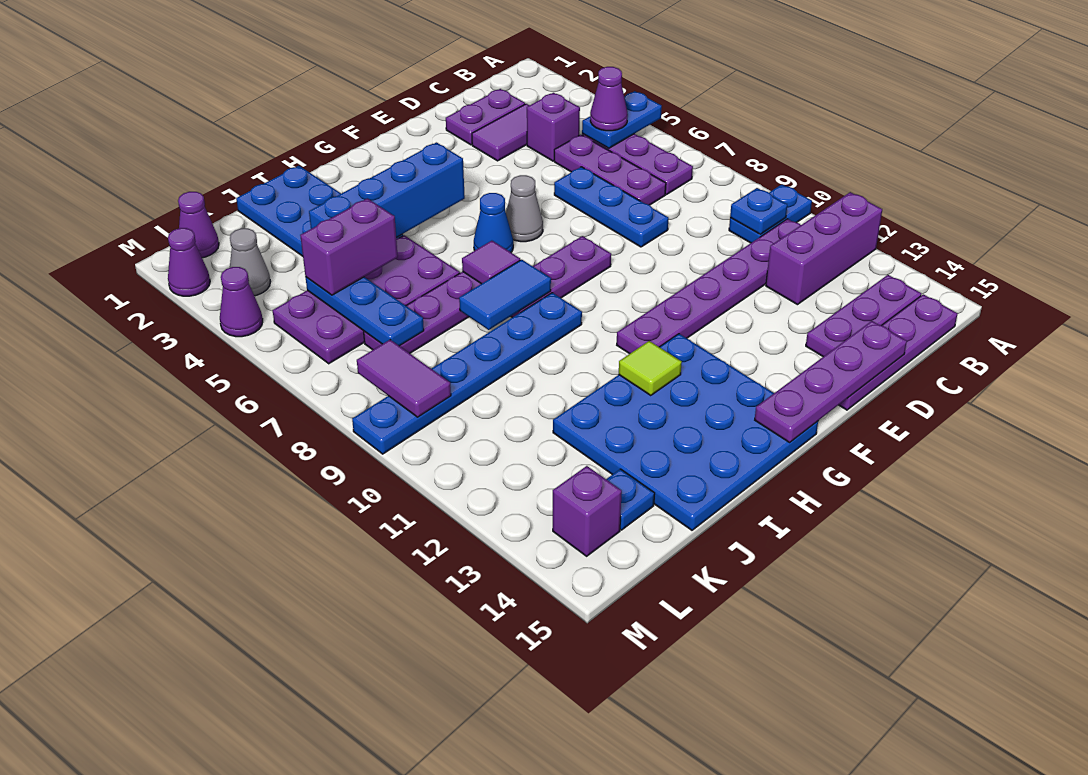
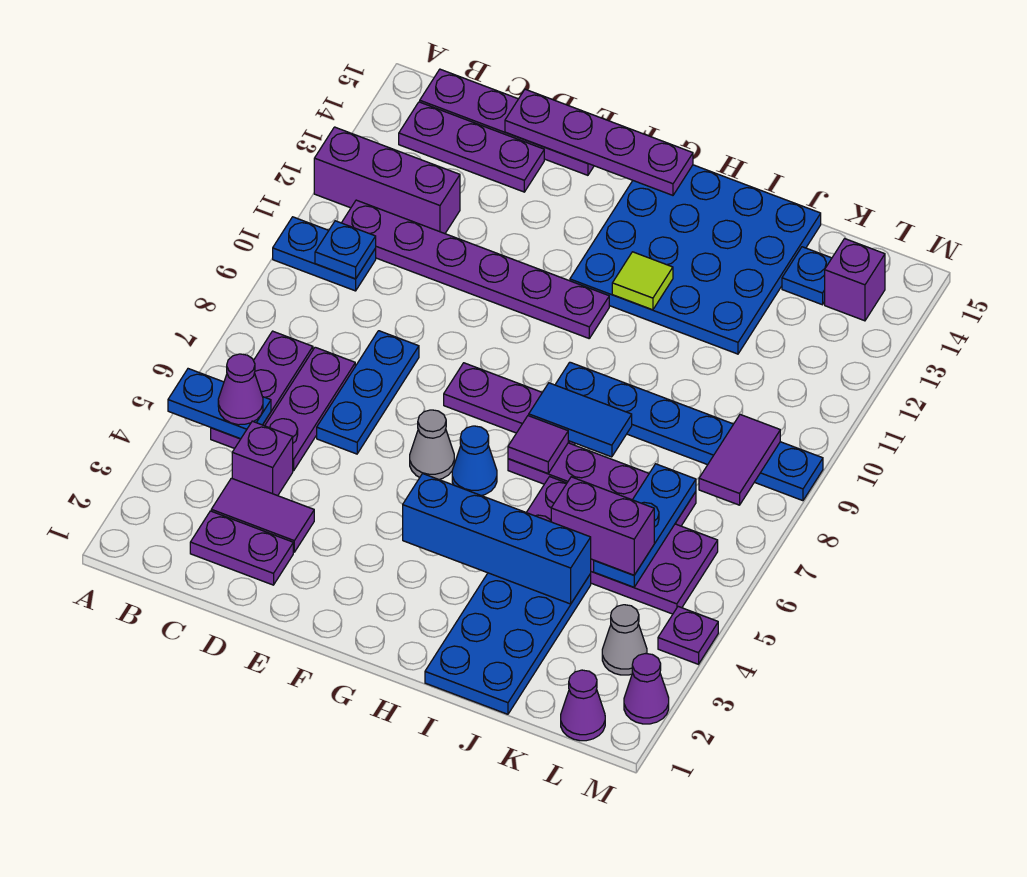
purple 1x1 cone [220,267,263,337] -> purple 1x1 plate [658,607,718,664]

